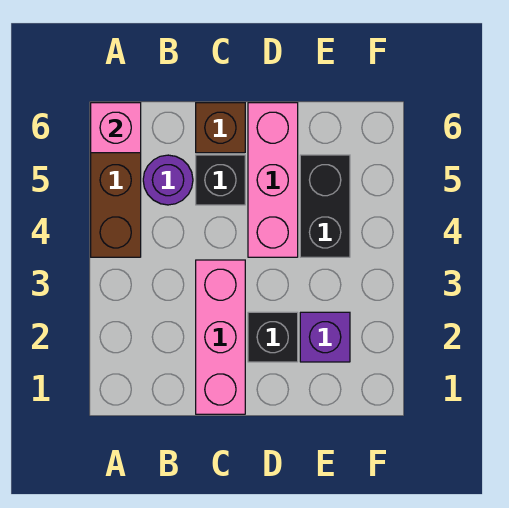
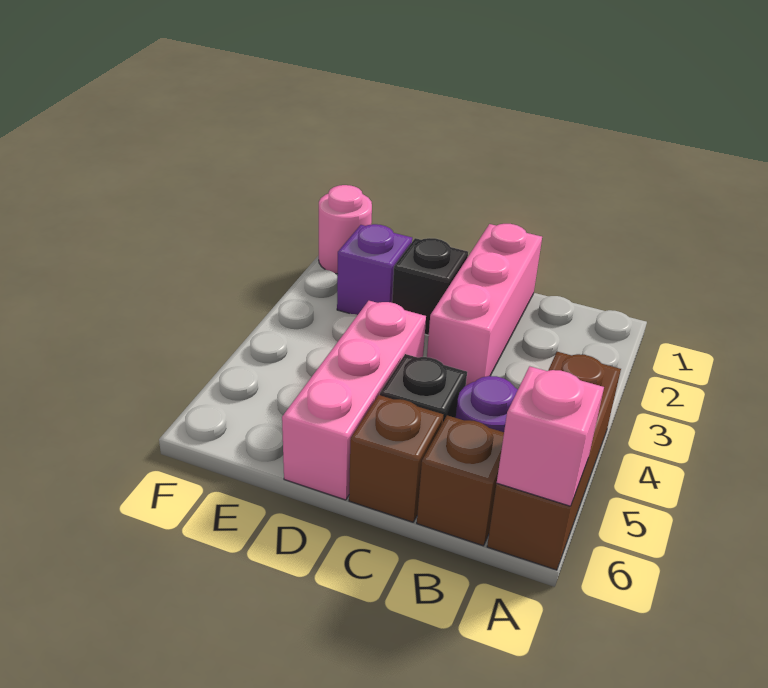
none -> brown 1x1 brick [417,415,504,546]
black 1x2 brick [300,155,350,257] -> none
none -> pink 1x1 round brick [319,185,372,274]

